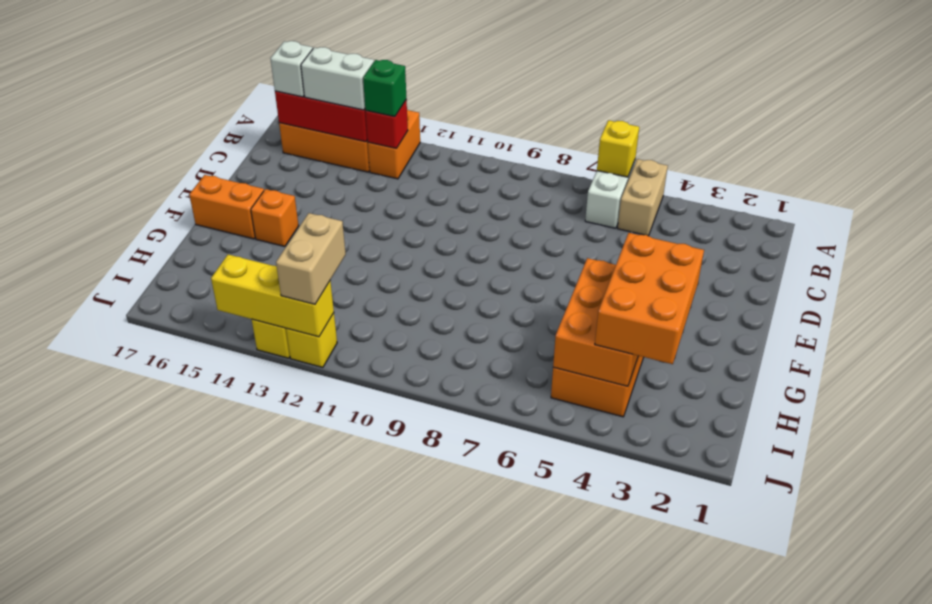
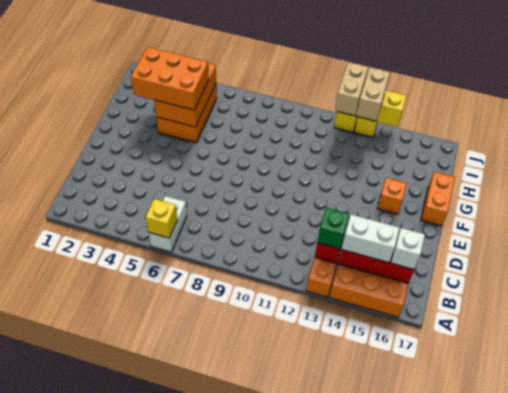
tan 1x2 brick [618,159,668,236] -> tan 1x2 brick moved to [356,68,390,121]
orange 1x2 brick [189,175,264,239] -> orange 1x2 brick turned to [421,172,455,226]
orange 2x3 brick [595,233,704,364] -> orange 2x3 brick turned to [131,47,209,110]

